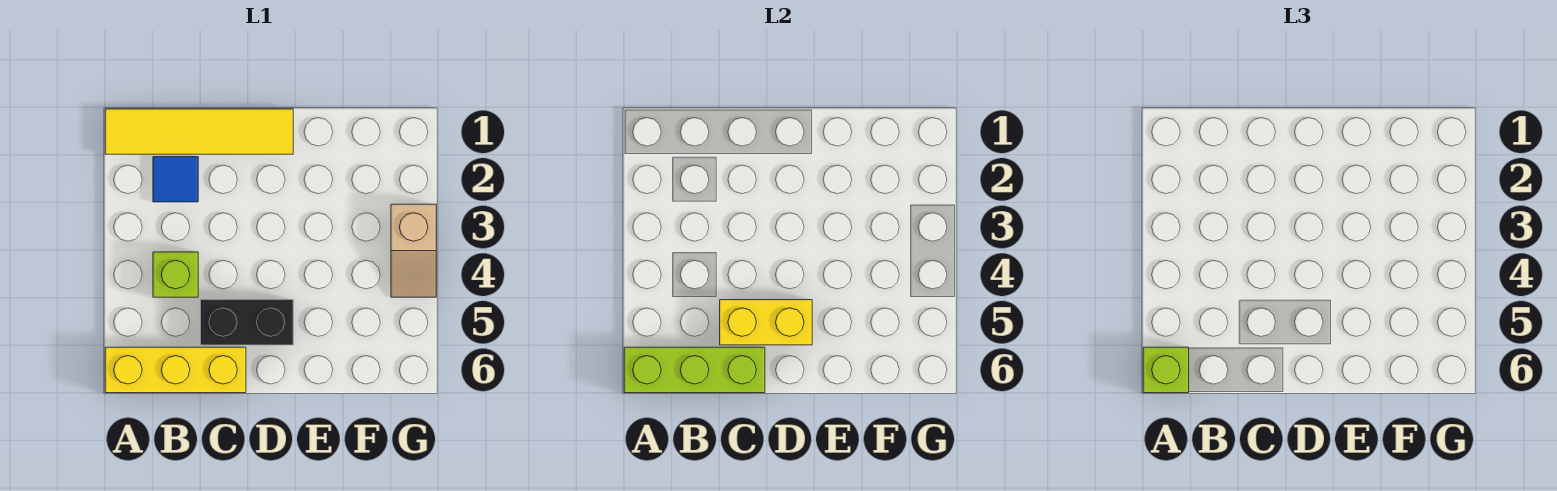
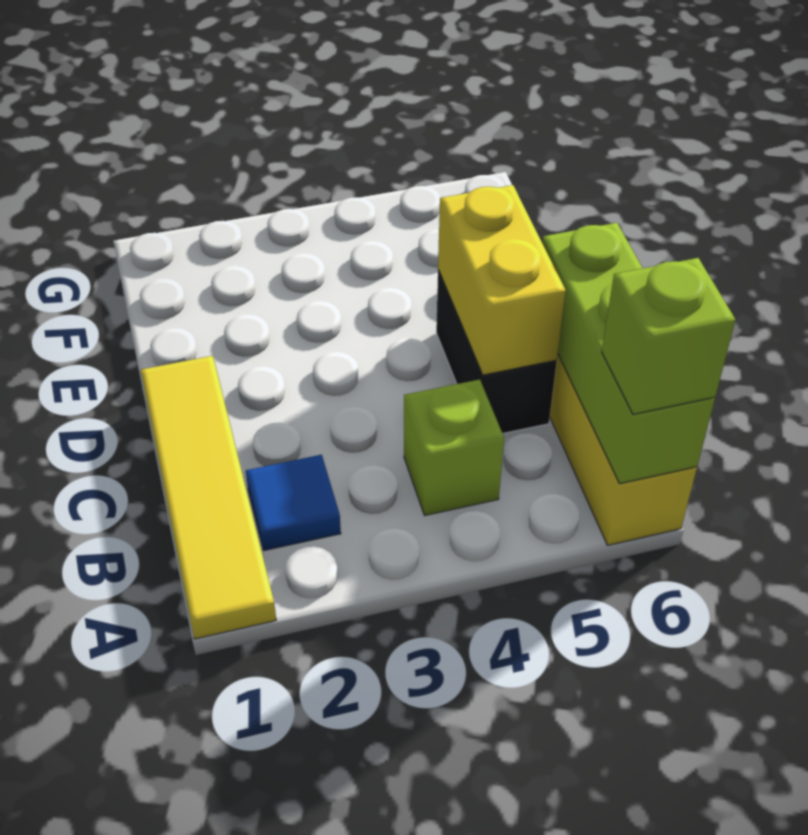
tan 1x2 slope [391,204,436,297] -> none

